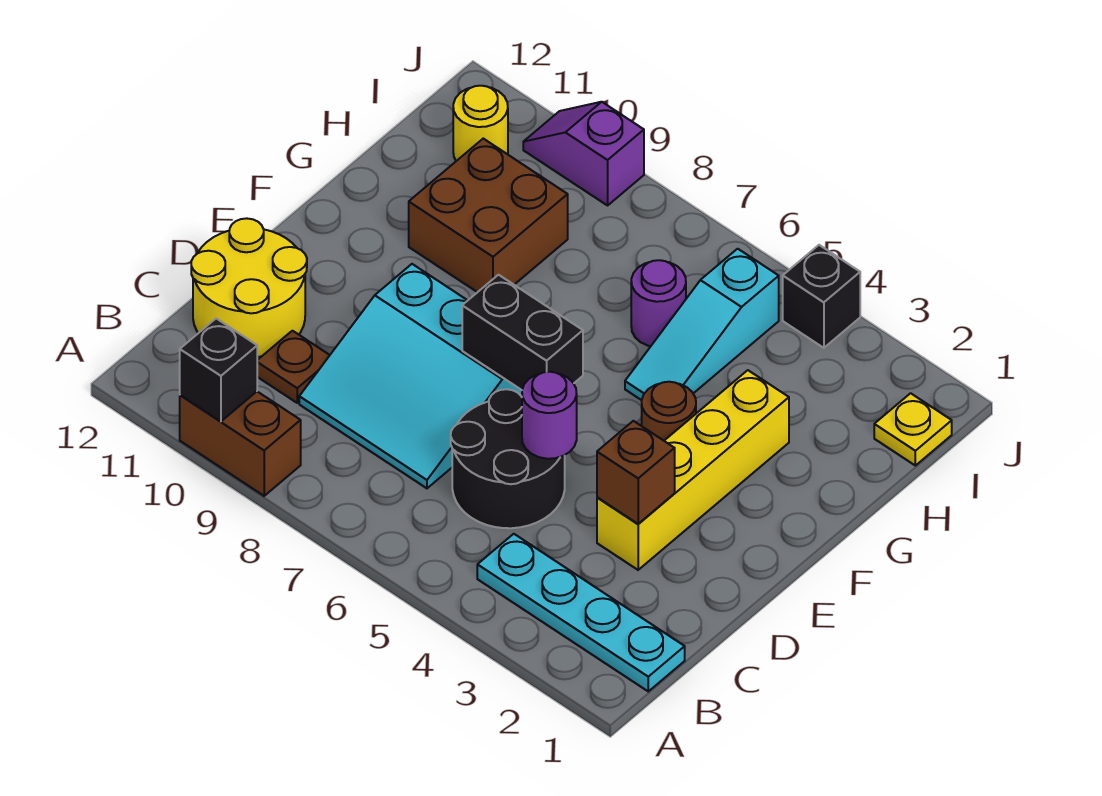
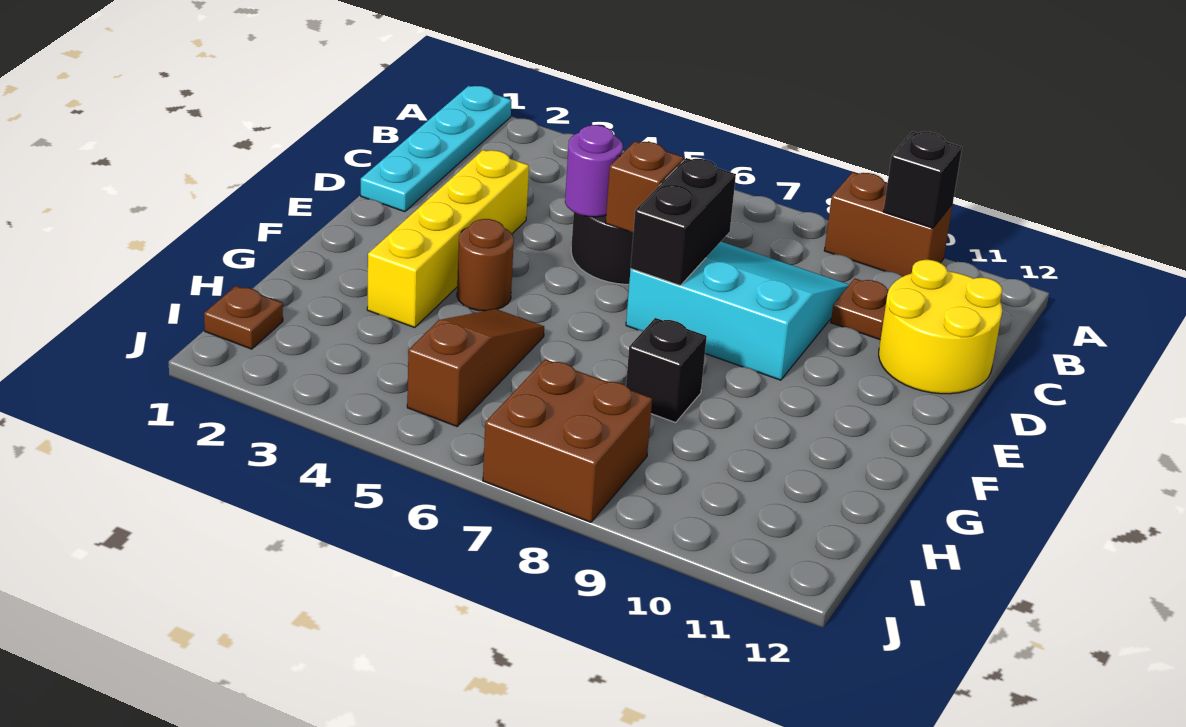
cyan 1x4 plate [477,534,685,691] -> cyan 1x4 plate turned to [361,86,512,212]
brown 1x1 brick [597,421,675,524] -> brown 1x1 brick moved to [606,141,684,233]
black 1x2 brick [462,275,583,390] -> black 1x2 brick turned to [631,158,736,286]
cyan 1x3 slope [625,249,779,400] -> brown 1x3 slope [407,309,544,426]
brown 2x2 brick [409,139,568,292] -> brown 2x2 brick moved to [483,360,652,522]
purple 1x1 round brick [631,260,686,346] -> none
yellow 1x1 plate [874,393,952,466] -> brown 1x1 plate [204,286,283,349]
yellow 1x1 round brick [453,86,508,161] -> none
black 1x1 brick [783,245,860,348] -> black 1x1 brick moved to [626,318,707,423]
purple 1x2 slope [523,102,644,205] -> none

